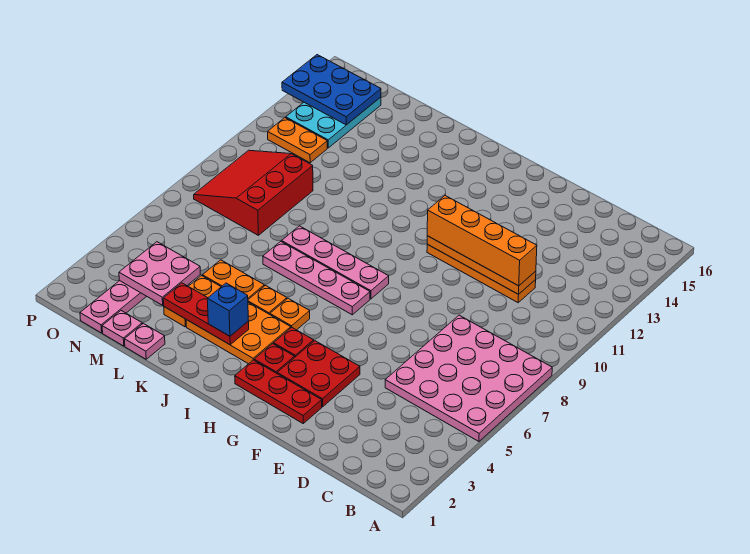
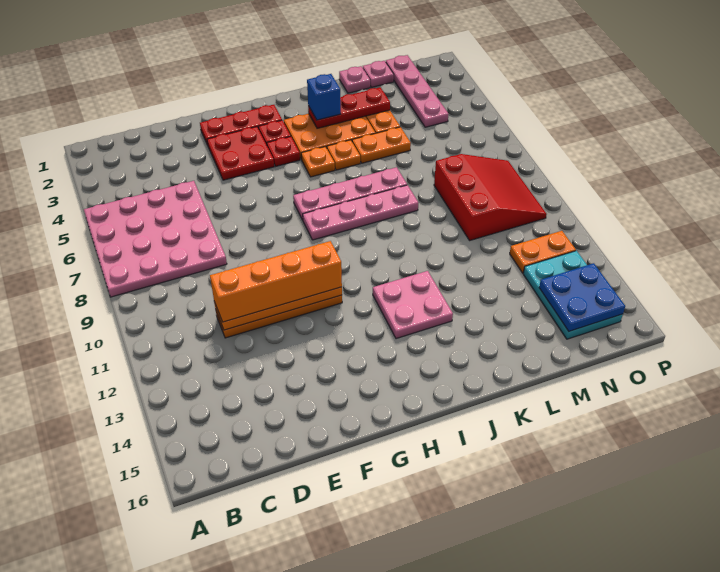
pink 2x2 plate [119,242,200,305] -> pink 2x2 plate moved to [373,271,453,339]
blue 2x3 plate [282,55,381,125] -> blue 2x2 plate [539,263,625,331]

